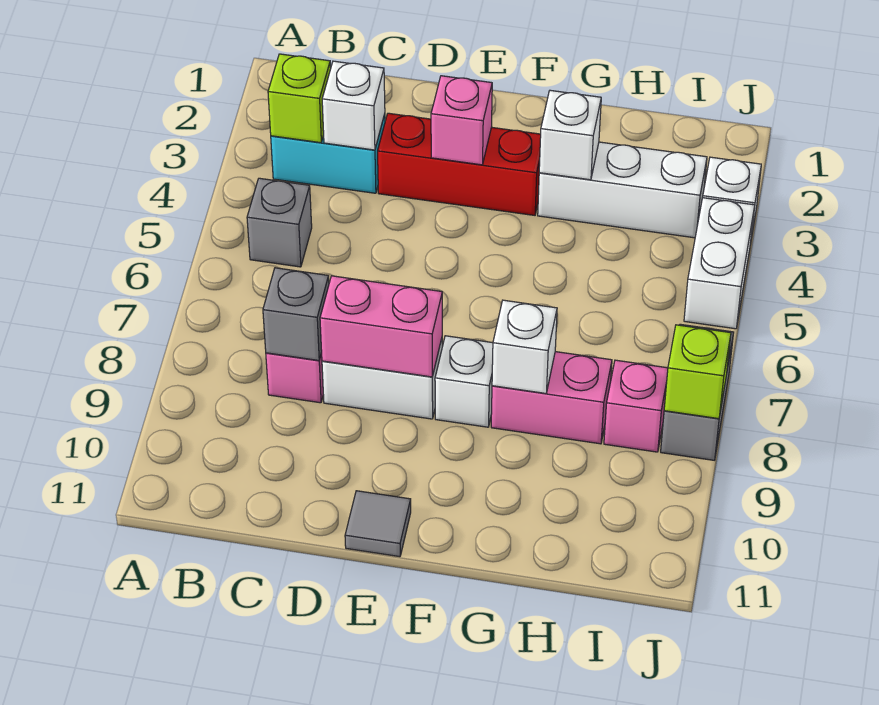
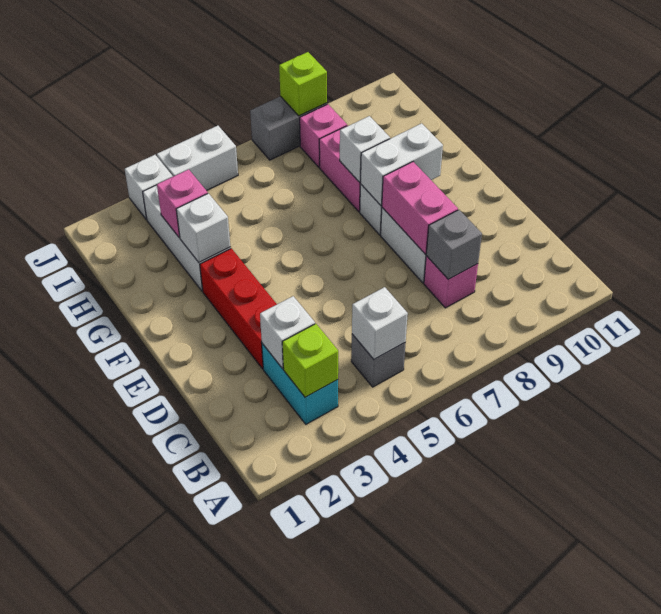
none -> white 1x1 brick [352,287,408,359]
pink 1x1 brick [431,76,492,165] -> pink 1x1 brick moved to [157,169,208,238]
grey 1x1 tile [345,491,411,557] -> none
none -> white 1x2 brick [361,123,443,206]

